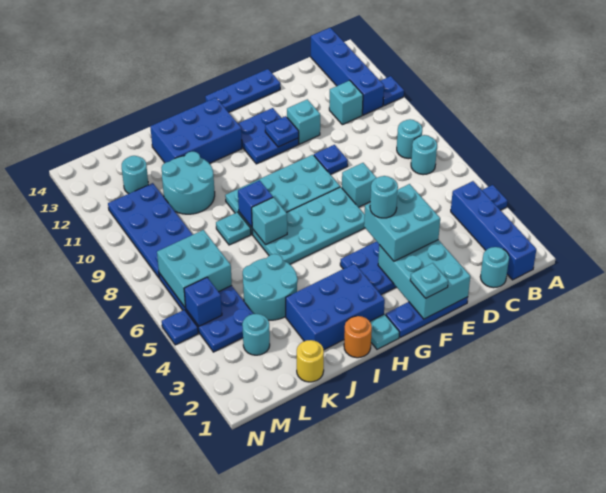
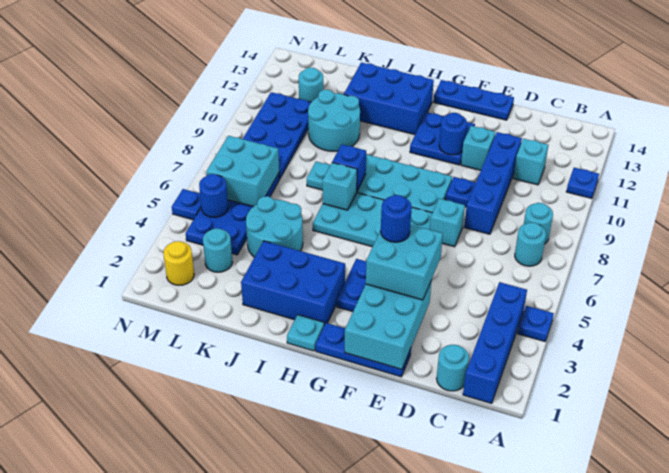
blue 1x4 brick [311,28,384,115] -> blue 1x4 brick moved to [464,132,522,234]
cyan 1x1 plate [410,263,448,298] -> none
cyan 1x1 round brick [370,176,398,218] -> blue 1x1 round brick [381,195,412,242]
blue 1x1 plate [265,116,299,147] -> blue 1x1 round brick [439,113,467,155]
orange 1x1 round brick [344,316,372,358] -> none
yellow 1x1 round brick [297,340,324,382] -> yellow 1x1 round brick moved to [163,241,194,285]
blue 1x1 brick [184,277,222,326] -> blue 1x1 round brick [199,174,228,217]

